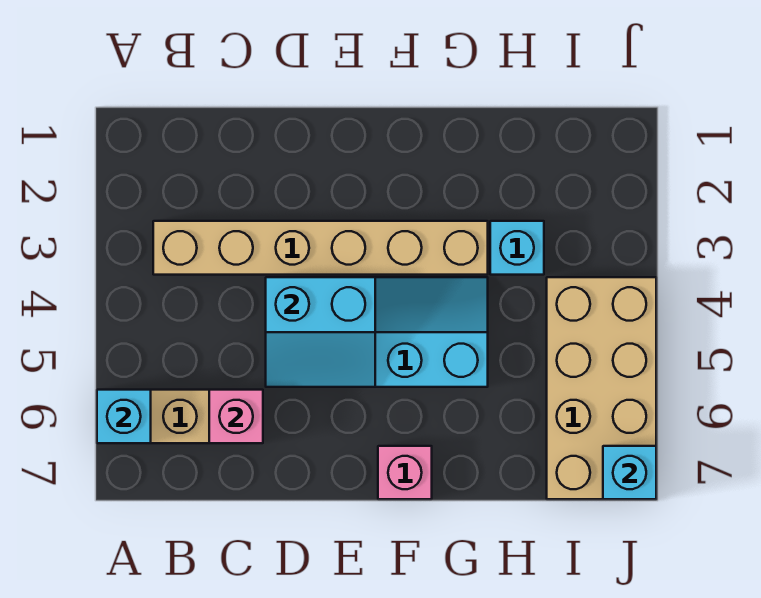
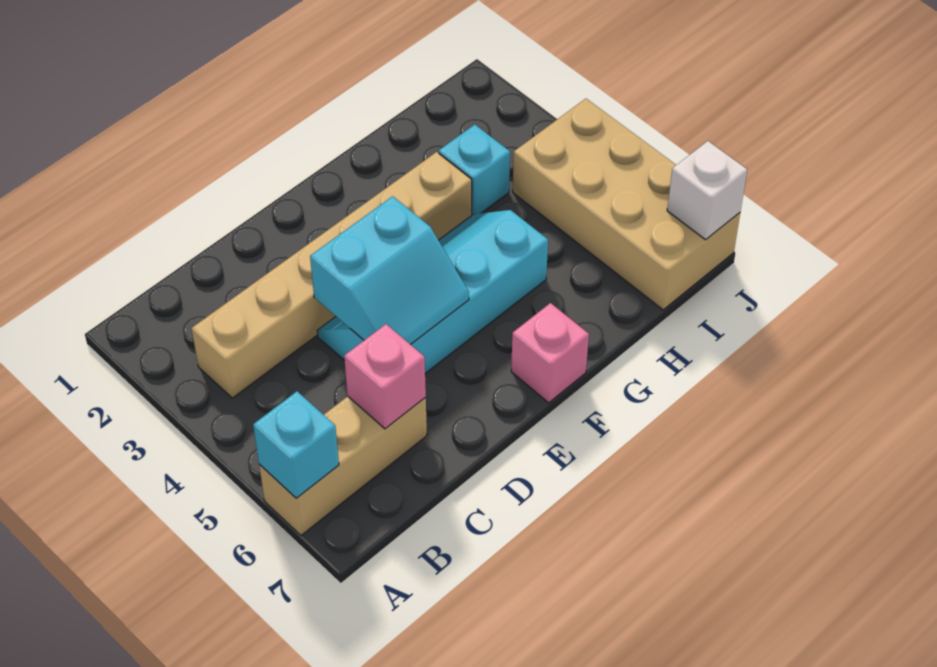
cyan 1x1 brick [603,446,656,499] -> white 1x1 brick [667,141,747,240]

